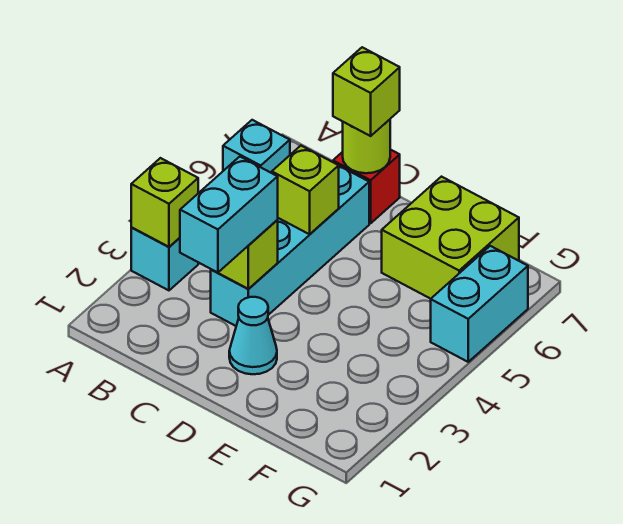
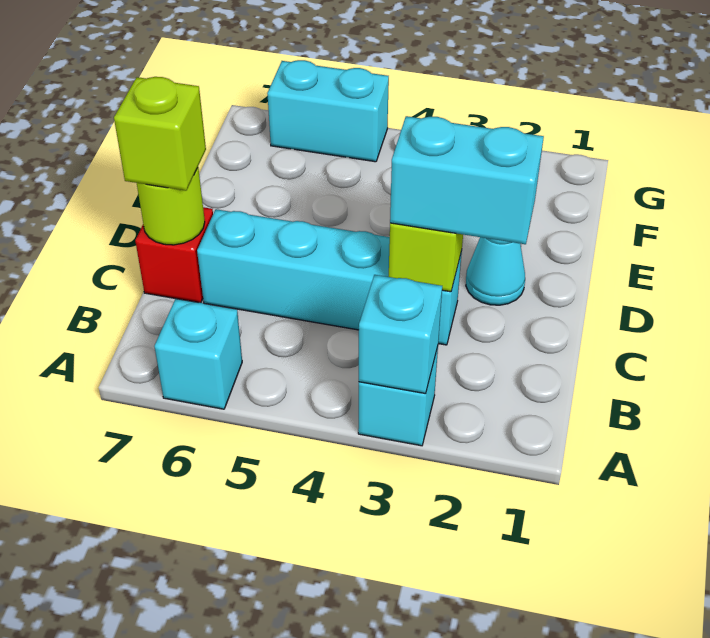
lime 1x1 brick [131,158,198,247] -> cyan 1x1 brick [359,275,442,394]
lime 1x1 brick [272,146,339,234] -> none
lime 2x2 brick [382,177,519,299] -> none

